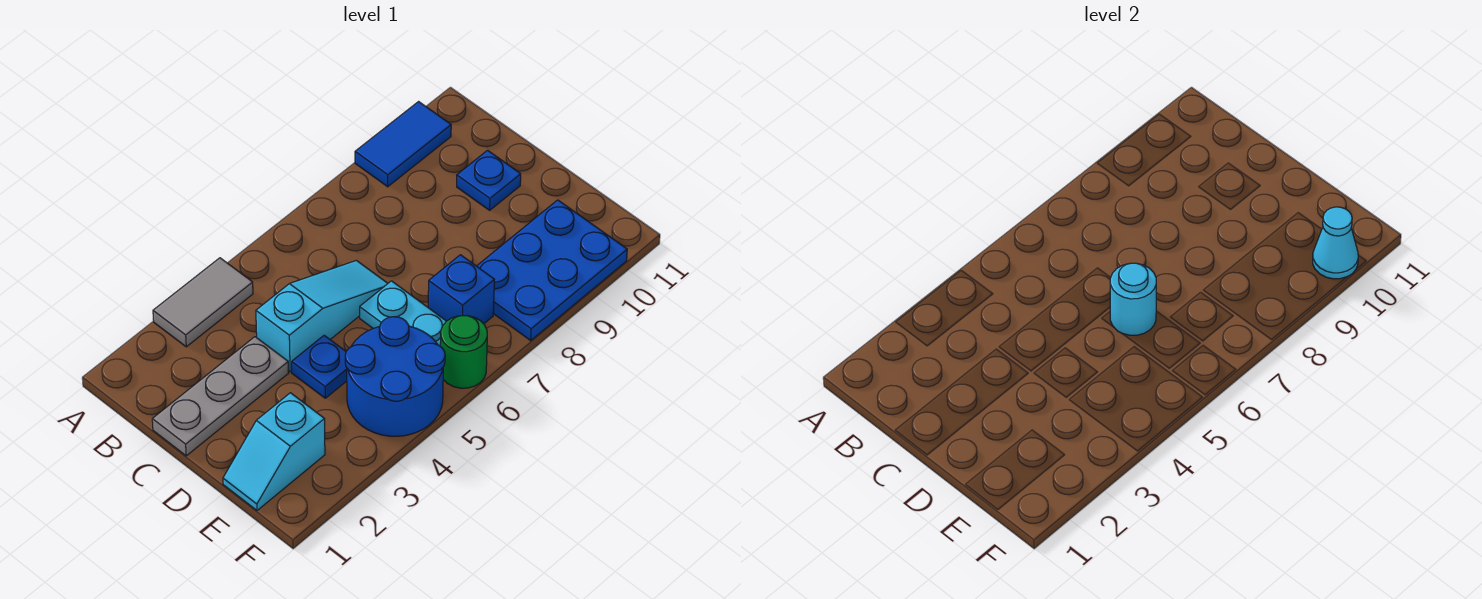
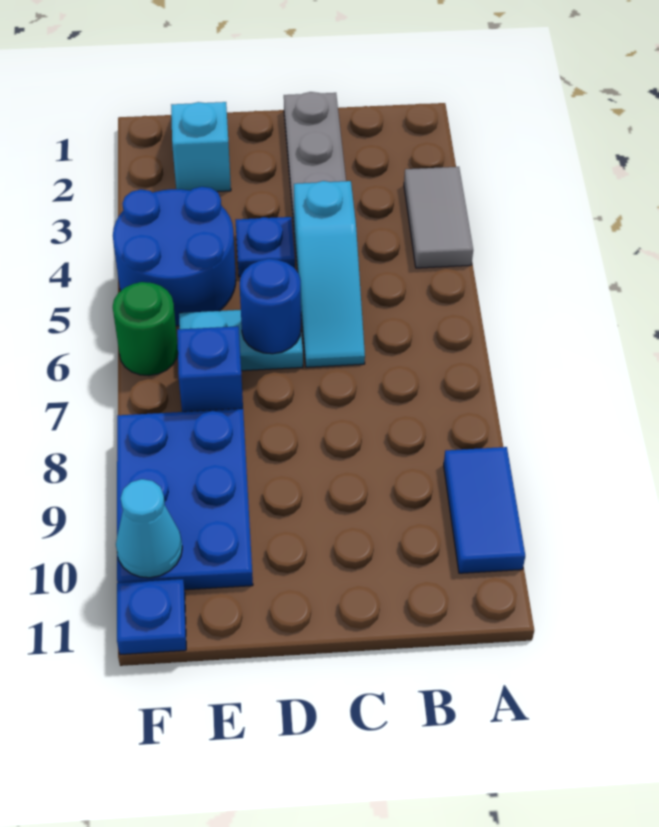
blue 1x1 plate [457,150,521,210] -> blue 1x1 plate moved to [117,579,186,655]
cyan 1x1 round brick [1110,263,1156,335] -> blue 1x1 round brick [240,259,301,354]

